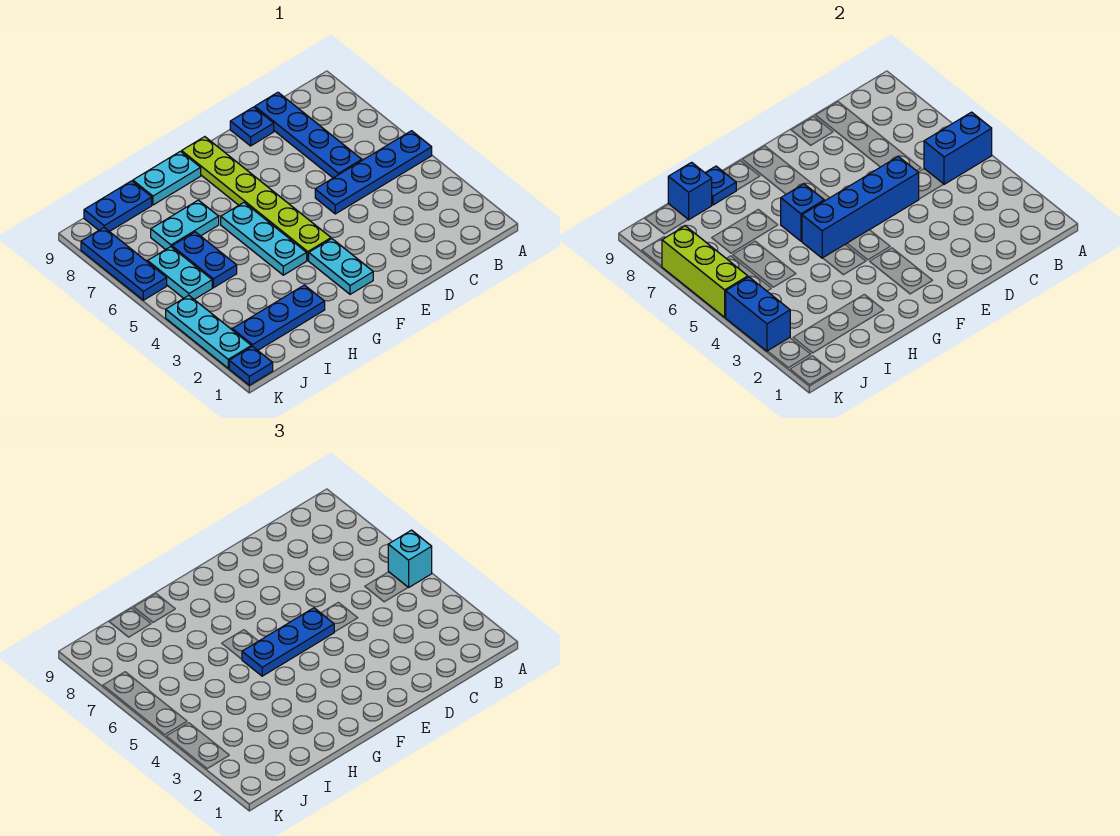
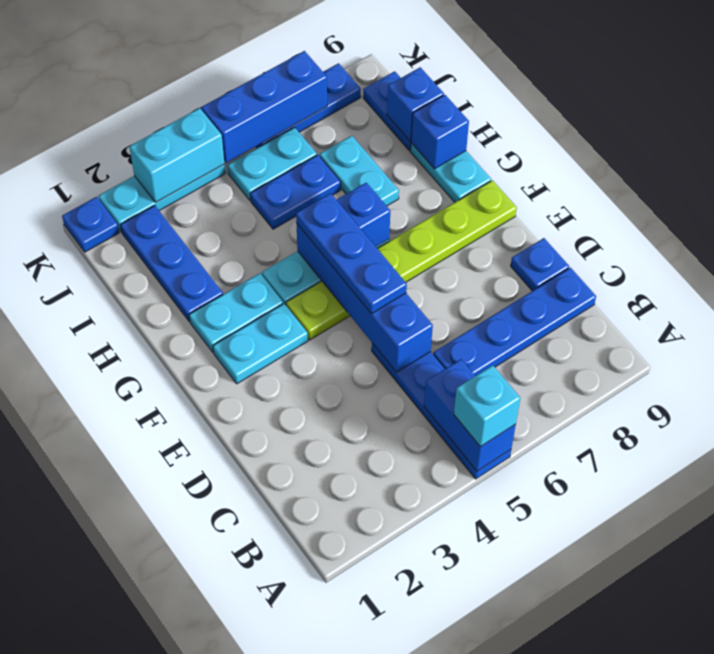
none -> cyan 1x2 plate [189,273,283,352]
blue 1x1 plate [705,166,736,205] -> blue 1x1 brick [411,95,469,169]
blue 1x2 brick [726,277,790,351] -> cyan 1x2 brick [129,108,224,202]
lime 1x3 brick [662,226,748,317] -> blue 1x3 brick [202,51,327,163]

